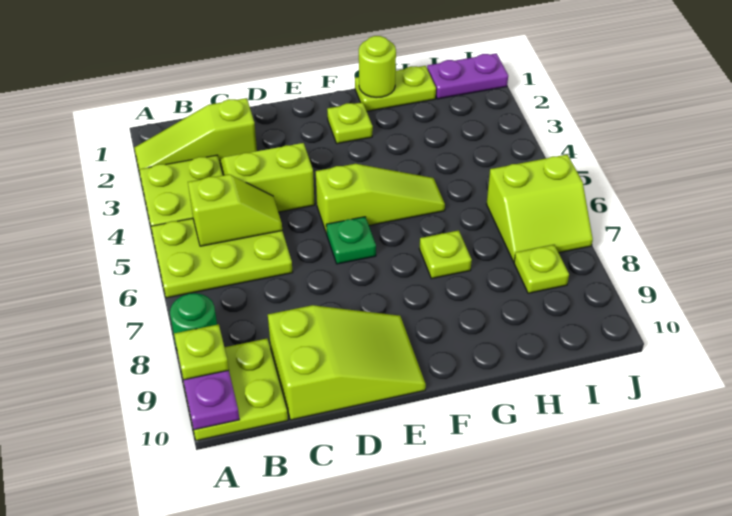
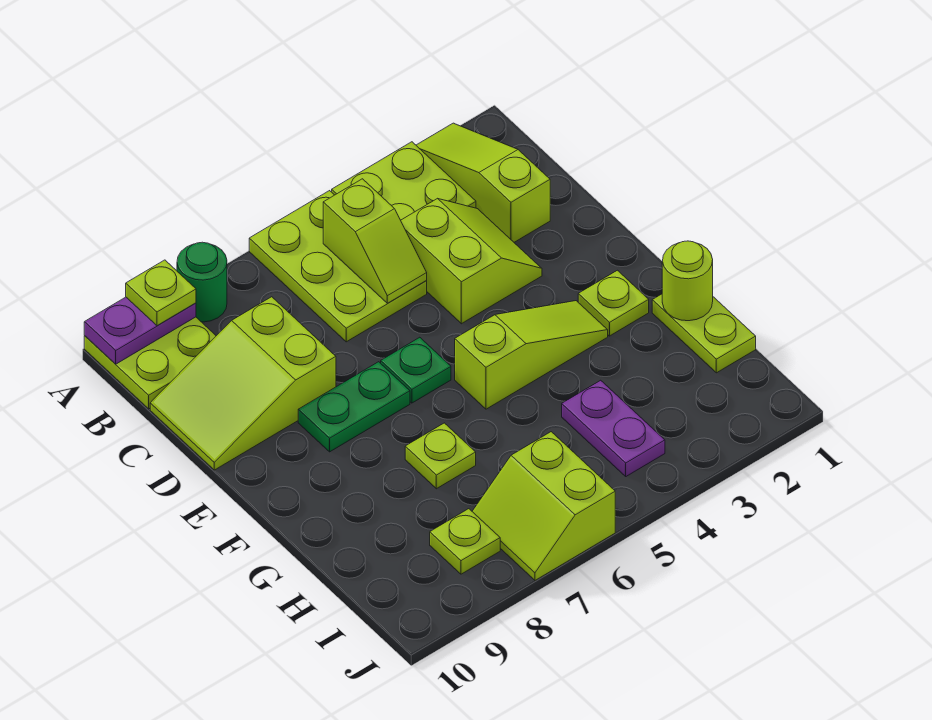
lime 2x3 slope [268,305,426,420] -> lime 2x3 slope turned to [150,297,336,470]
lime 1x3 slope [316,164,445,234] -> lime 1x3 slope turned to [455,301,608,409]
none -> green 1x2 plate [298,362,410,452]
purple 1x2 plate [427,53,508,99] -> purple 1x2 plate moved to [562,380,665,476]

